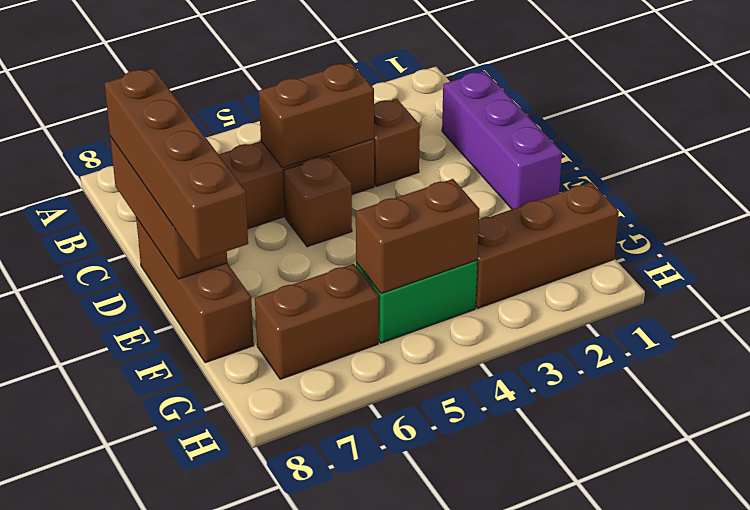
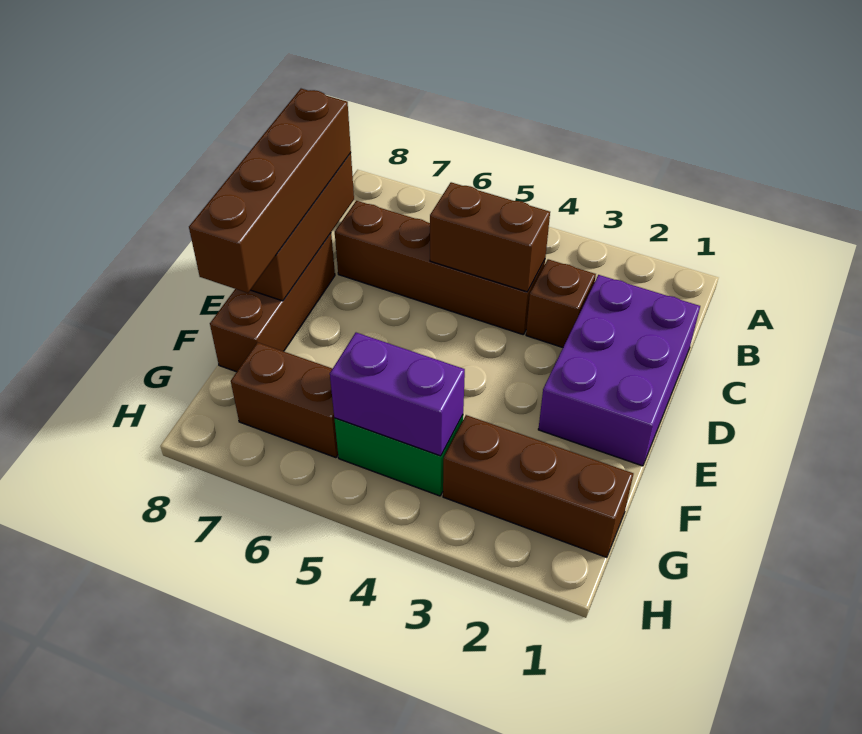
purple 1x3 brick [442,71,562,209] -> purple 2x3 brick [538,275,700,466]
brown 1x1 brick [283,156,352,247] -> none
brown 1x2 brick [356,179,480,294] -> purple 1x2 brick [330,333,465,456]

